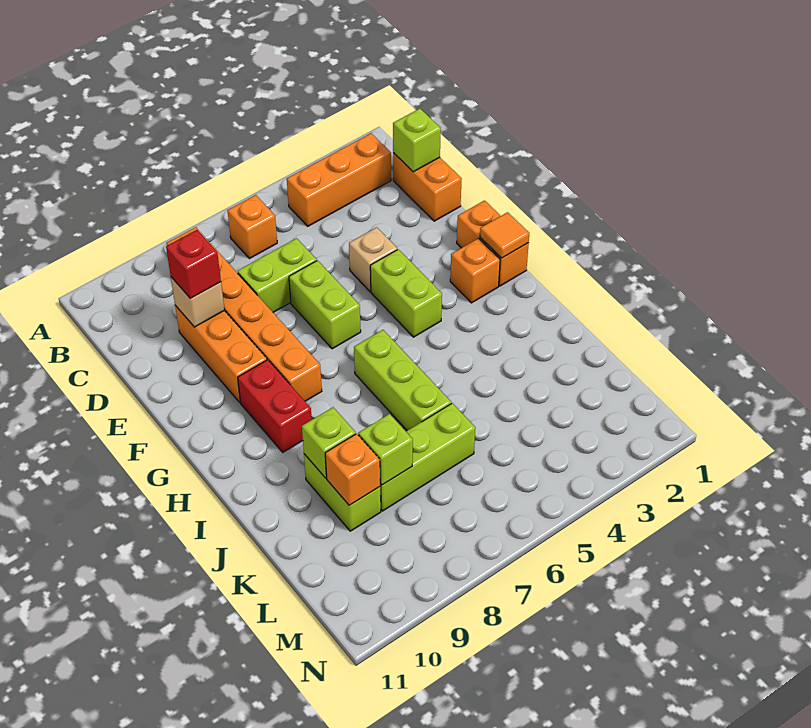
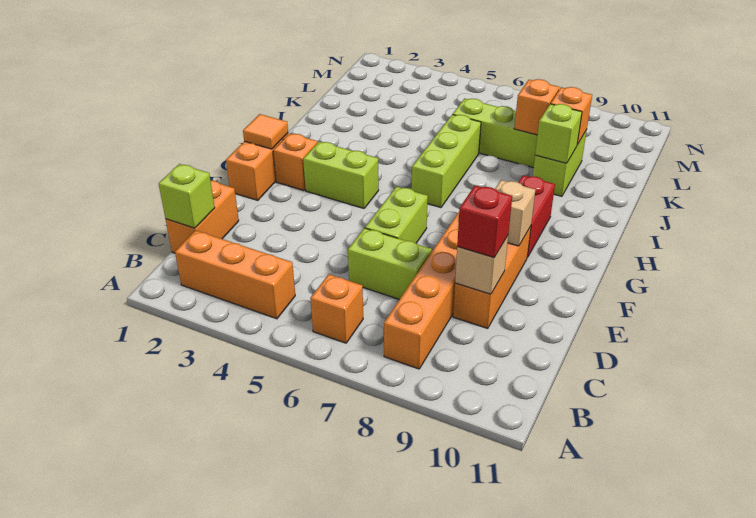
tan 1x1 brick [349,227,397,292] -> tan 1x1 brick moved to [495,180,535,246]
lime 1x2 brick [370,249,442,337] -> lime 1x2 brick turned to [303,141,379,208]
lime 1x1 brick [358,414,413,485] -> orange 1x1 brick [514,79,559,135]

